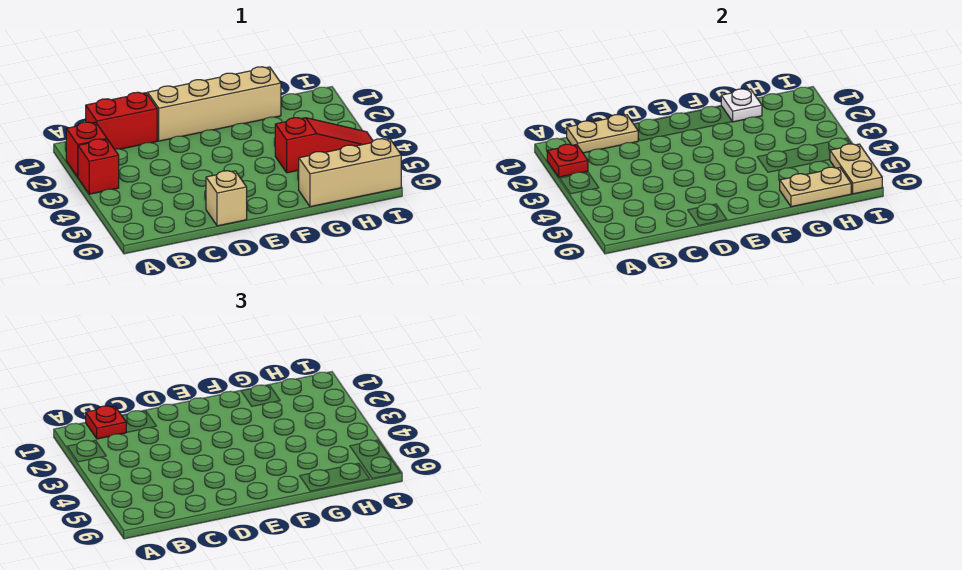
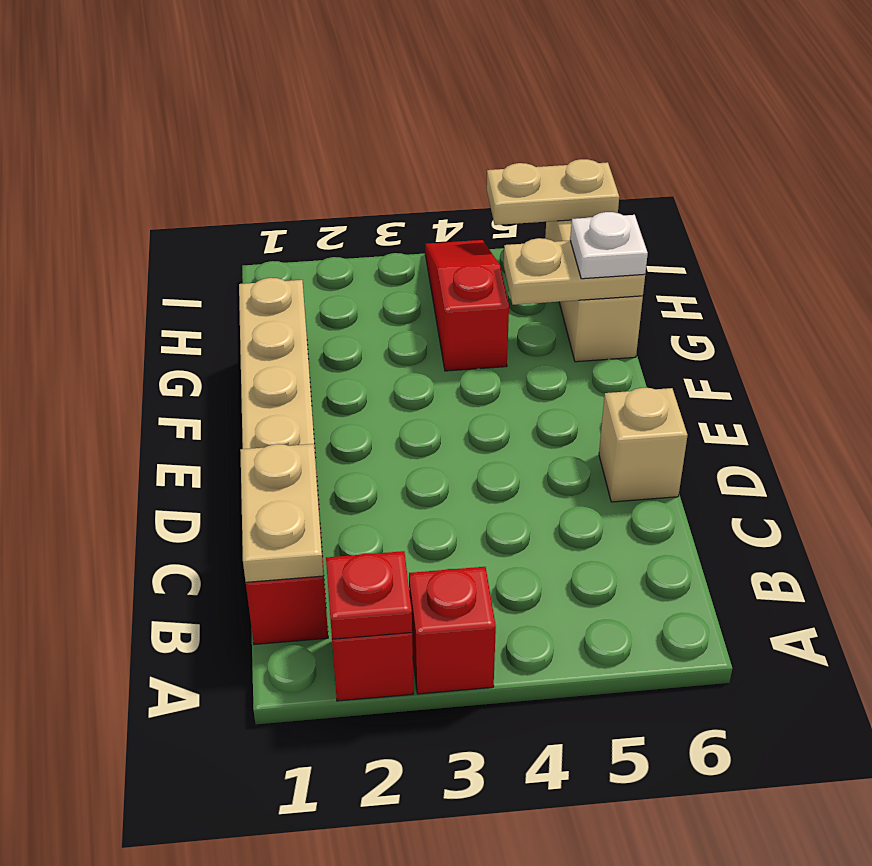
red 1x1 plate [86,406,127,439] -> none
white 1x1 plate [721,89,762,122] -> white 1x1 plate moved to [570,212,648,279]
tan 1x2 plate [780,167,851,207] -> tan 1x2 plate turned to [504,238,645,305]

